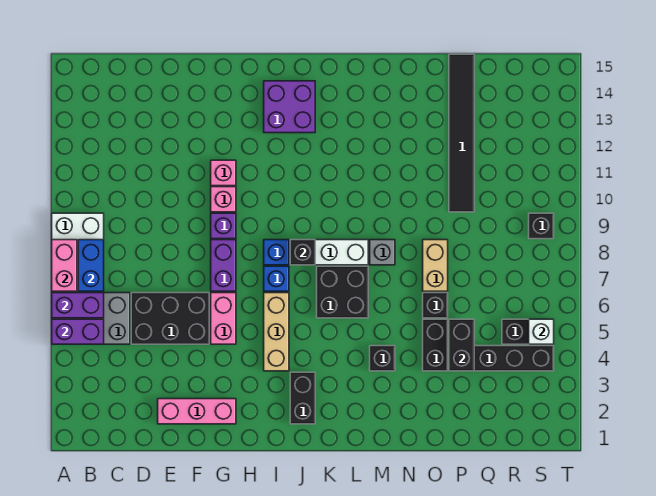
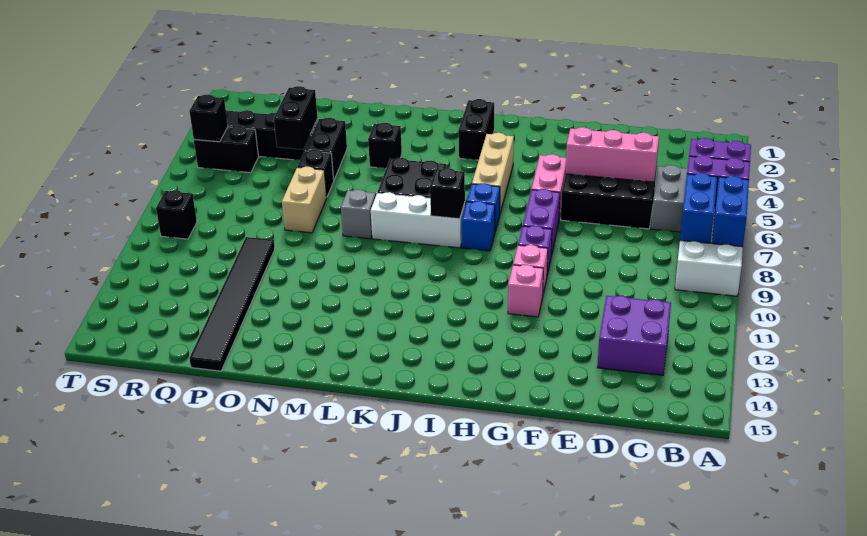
pink 1x2 brick [52,240,77,291] -> blue 1x2 brick [712,176,749,247]
pink 1x3 brick [158,399,236,424] -> pink 1x3 brick moved to [566,127,659,182]
purple 2x2 brick [264,81,315,133] -> purple 2x2 brick moved to [597,296,671,375]
white 1x1 brick [529,319,554,344] -> black 1x1 brick [189,94,228,142]

